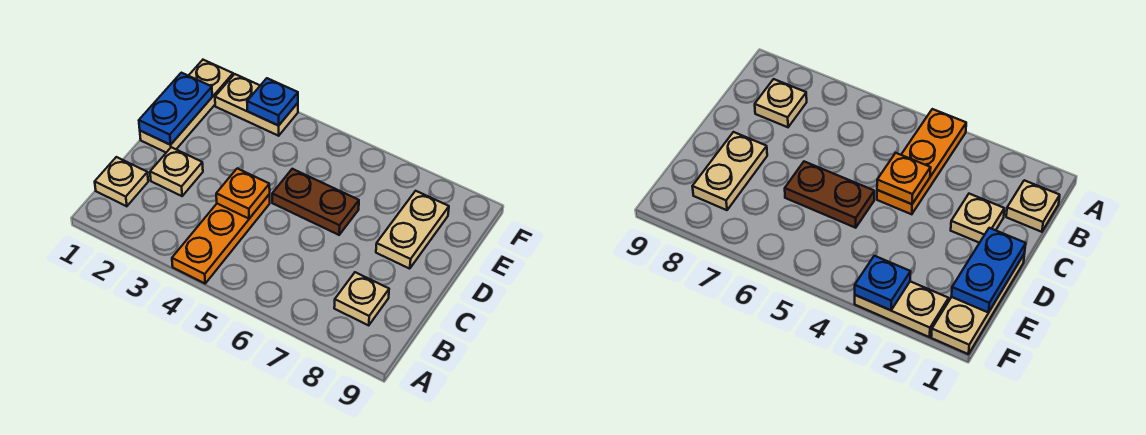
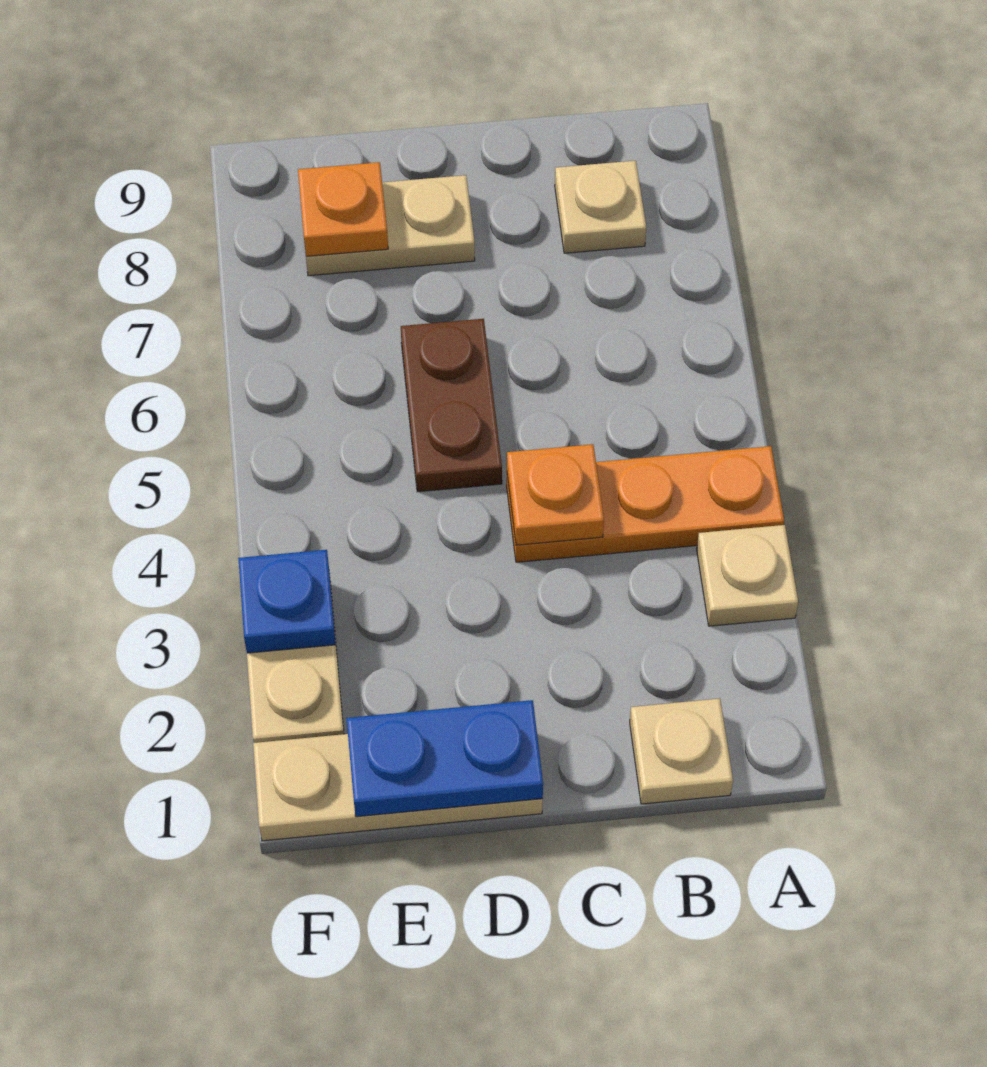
tan 1x1 plate [150,147,203,196] -> tan 1x1 plate moved to [697,525,798,626]
none -> orange 1x1 plate [298,162,388,256]

